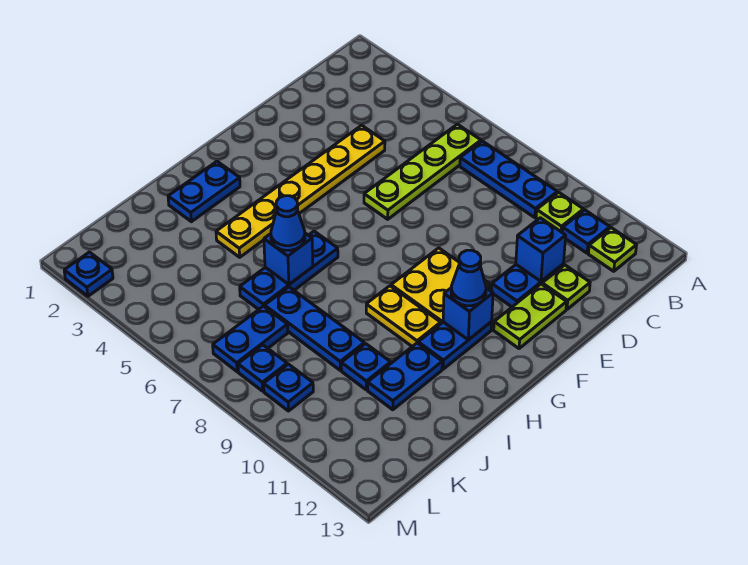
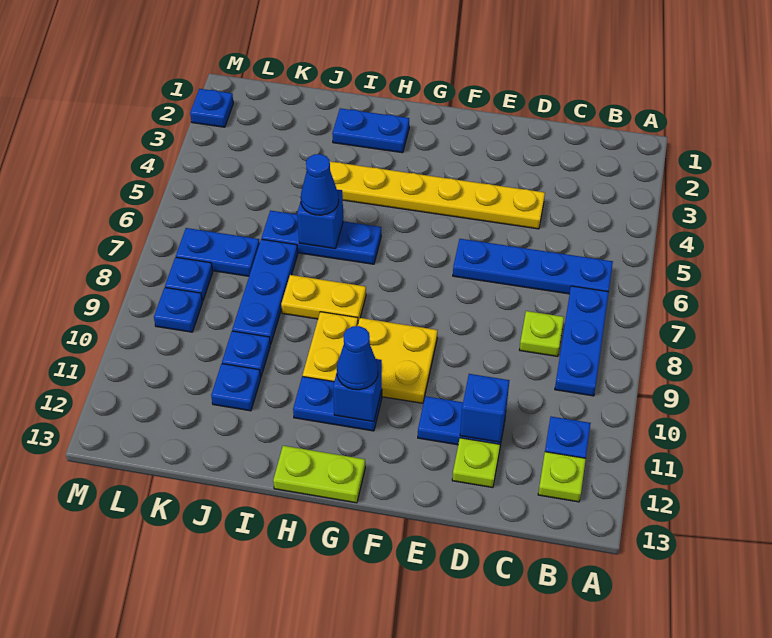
lime 1x4 plate [364,124,481,219] -> blue 1x4 plate [453,239,613,294]
lime 1x1 plate [536,192,583,232] -> lime 1x1 plate moved to [520,311,564,357]
lime 1x2 plate [494,284,567,349] -> lime 1x2 plate moved to [273,446,365,503]
none -> yellow 1x2 plate [281,275,366,322]
blue 1x2 plate [368,343,442,410] -> blue 1x1 plate [211,364,261,411]

